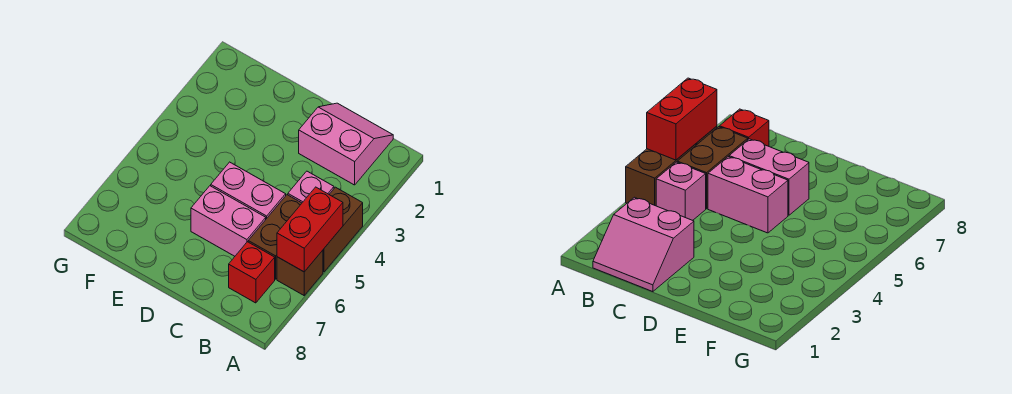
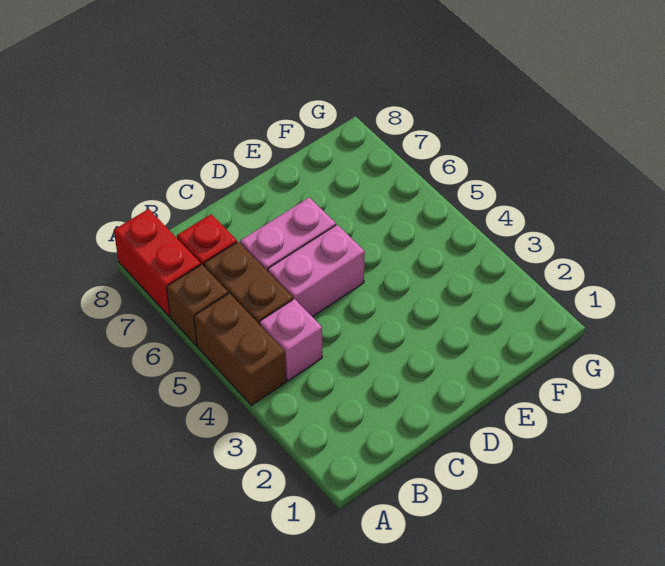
red 1x2 brick [277,187,343,272] -> red 1x2 brick moved to [114,209,201,317]
pink 2x2 slope [299,103,393,185] -> none

